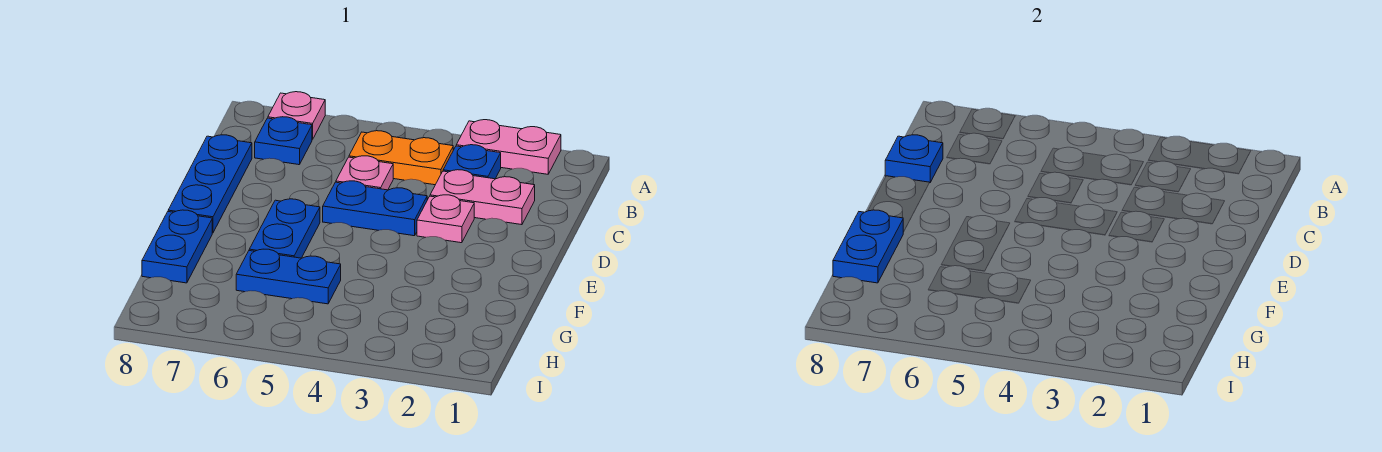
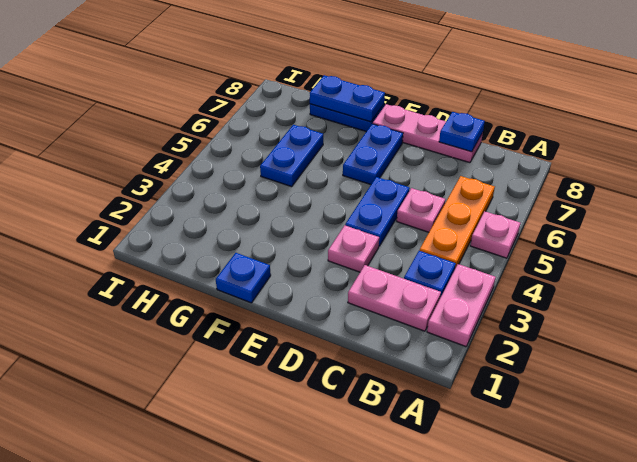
pink 1x1 plate [268,92,325,140] -> pink 1x1 plate moved to [470,211,520,258]
orange 1x2 plate [349,131,453,185] -> orange 1x3 plate [419,176,495,268]
blue 1x1 plate [255,117,312,165] -> blue 1x1 plate moved to [216,253,271,303]
pink 1x2 plate [430,170,535,225] -> pink 1x2 plate turned to [348,265,441,331]
blue 1x3 plate [168,135,252,233] -> pink 1x3 plate [373,104,483,163]
blue 1x2 plate [249,199,320,258] -> blue 1x2 plate turned to [343,124,403,185]

